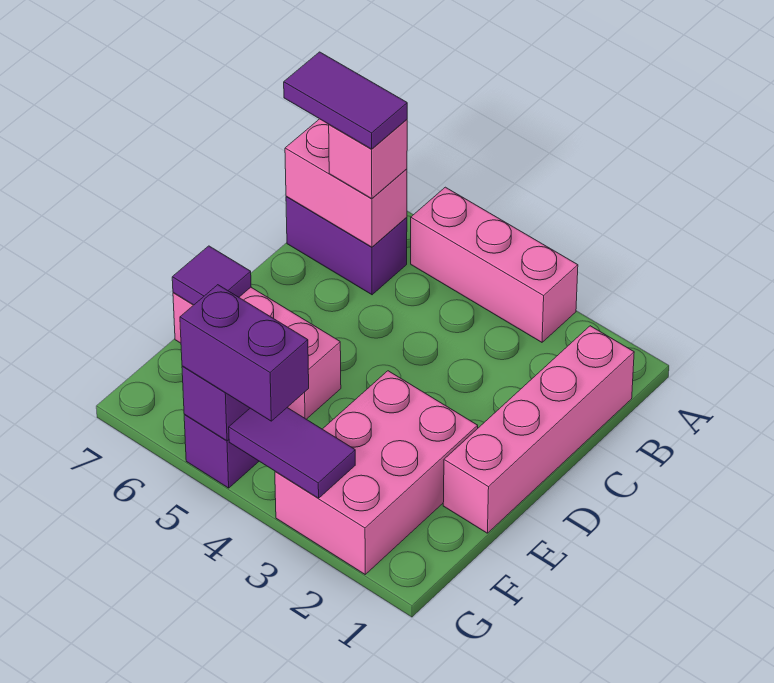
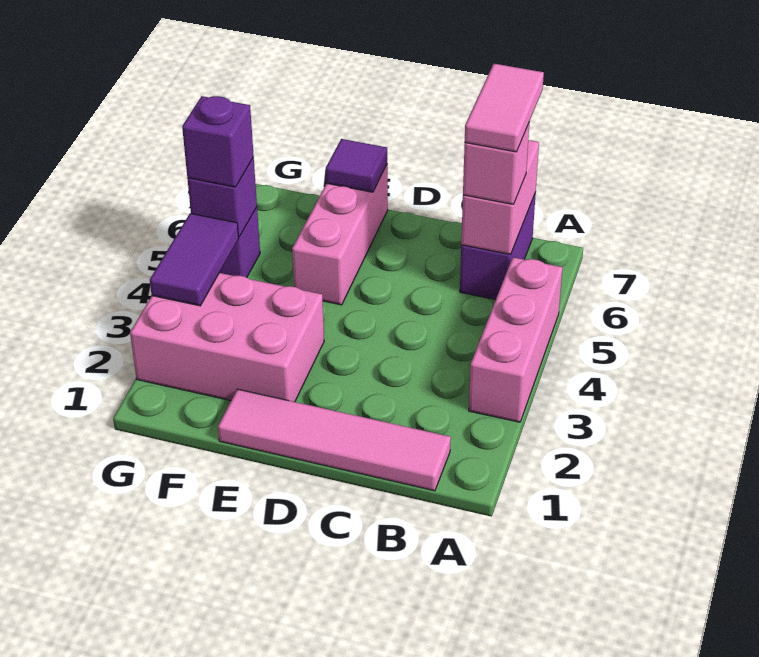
pink 1x4 brick [443,326,634,533] -> pink 1x4 tile [218,389,451,491]
purple 1x2 tile [284,52,407,149] -> pink 1x2 tile [465,64,544,152]
purple 1x2 brick [180,285,309,421] -> purple 1x1 brick [182,96,254,187]

